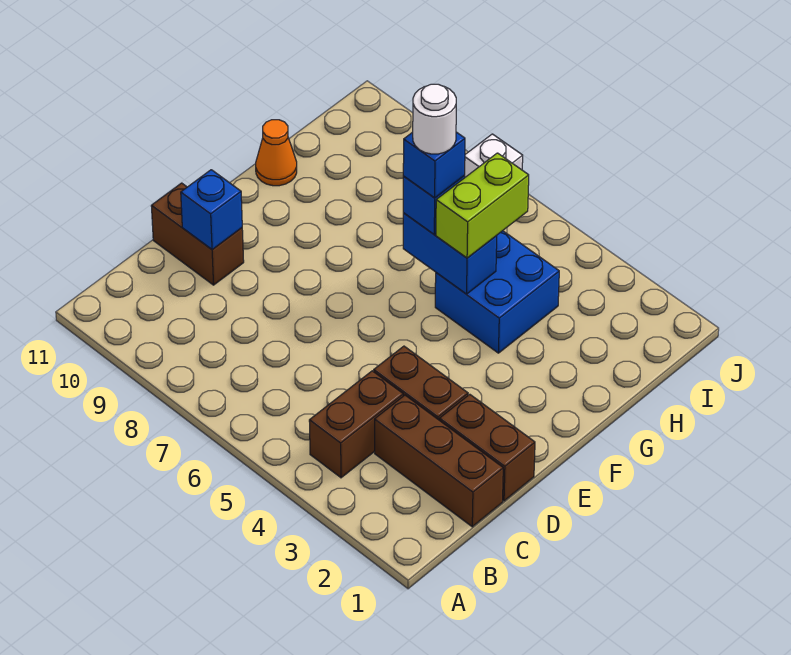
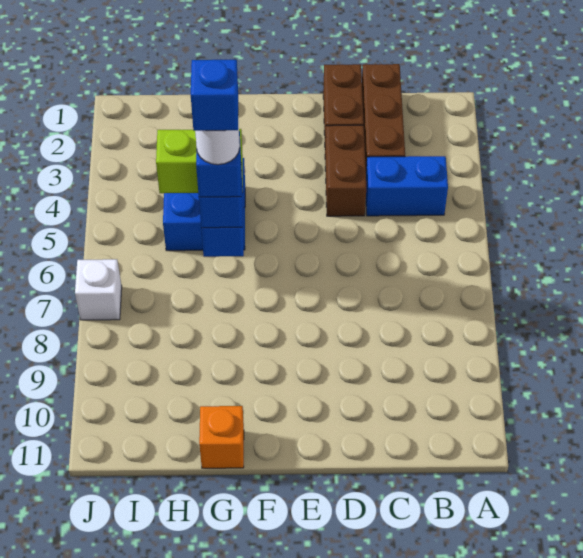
brown 1x2 brick [309,371,403,478] -> blue 1x2 brick [366,156,448,216]
brown 1x2 brick [151,183,244,285] -> none
blue 1x1 brick [181,170,242,250] -> blue 1x1 brick moved to [191,60,238,131]
orange 1x1 cone [256,120,297,186] -> orange 1x1 brick [199,406,244,468]

